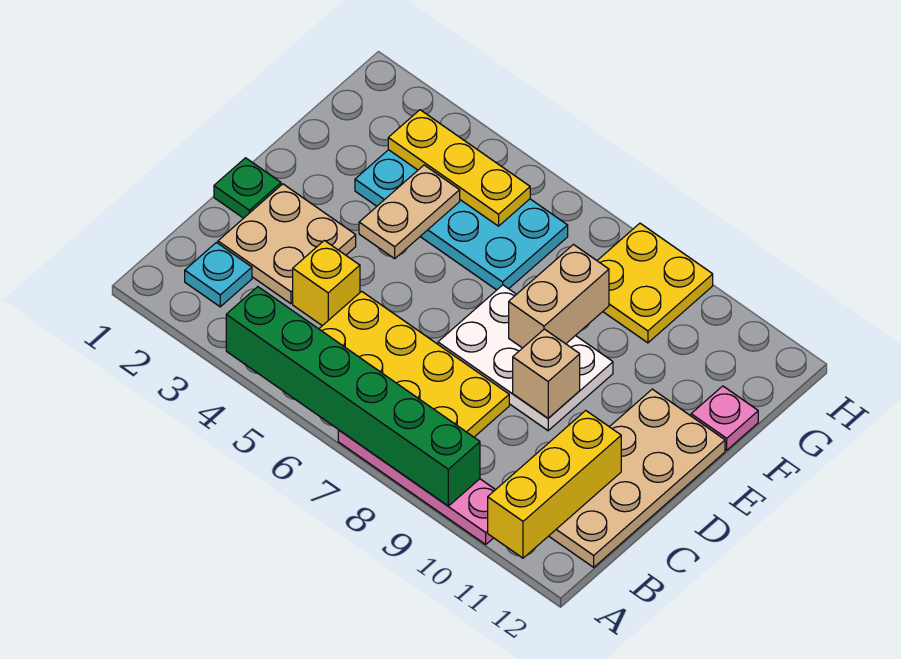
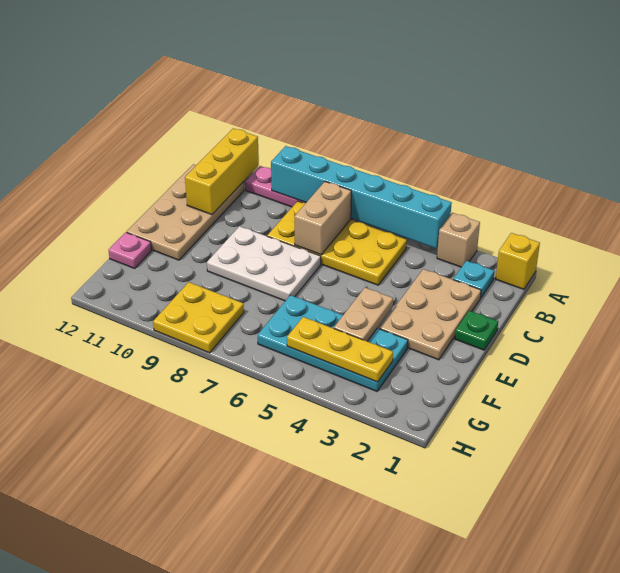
green 1x6 brick [226,287,480,506] -> cyan 1x6 brick [271,146,452,248]
tan 2x2 plate [218,184,356,304] -> tan 2x3 plate [380,269,481,360]
yellow 1x1 brick [293,240,360,326] -> yellow 1x1 brick moved to [496,233,540,289]
tan 1x1 brick [513,329,580,418] -> tan 1x1 brick moved to [437,213,480,267]
tan 1x2 brick [509,245,609,348] -> tan 1x2 brick moved to [295,182,351,255]

